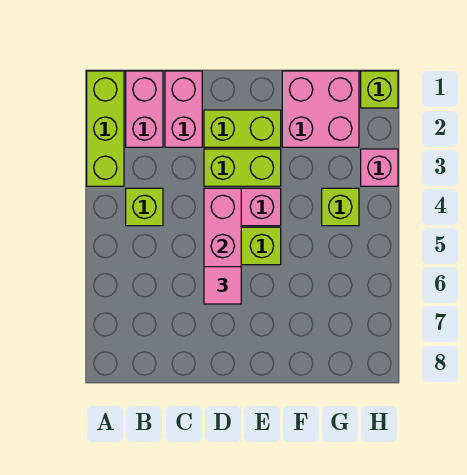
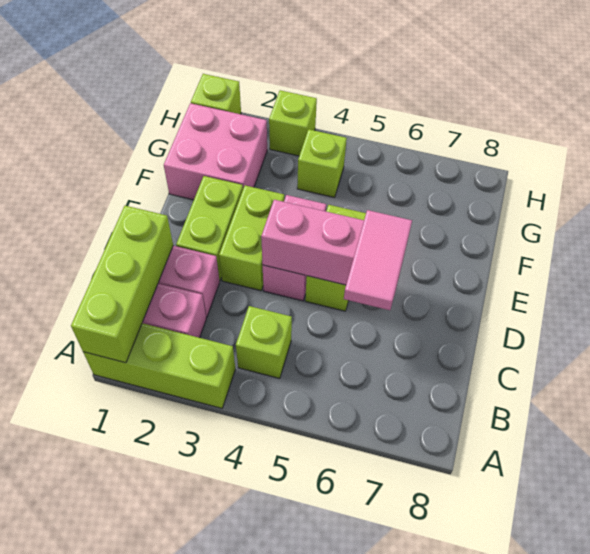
none -> lime 1x3 brick [71,206,173,363]
pink 1x1 tile [204,267,241,304] -> pink 1x2 tile [344,210,412,310]
pink 1x1 brick [361,149,398,186] -> lime 1x1 brick [269,90,317,156]

